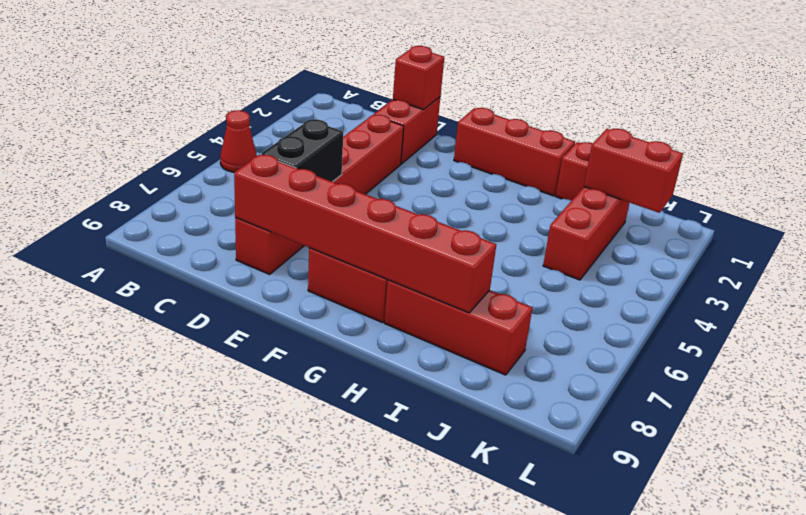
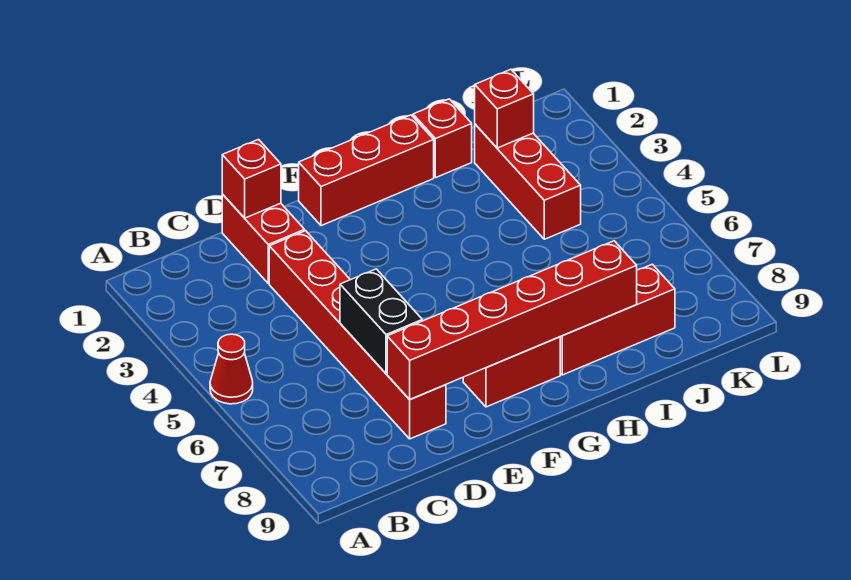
red 1x2 brick [584,129,683,213] -> red 1x1 brick [475,69,534,148]

